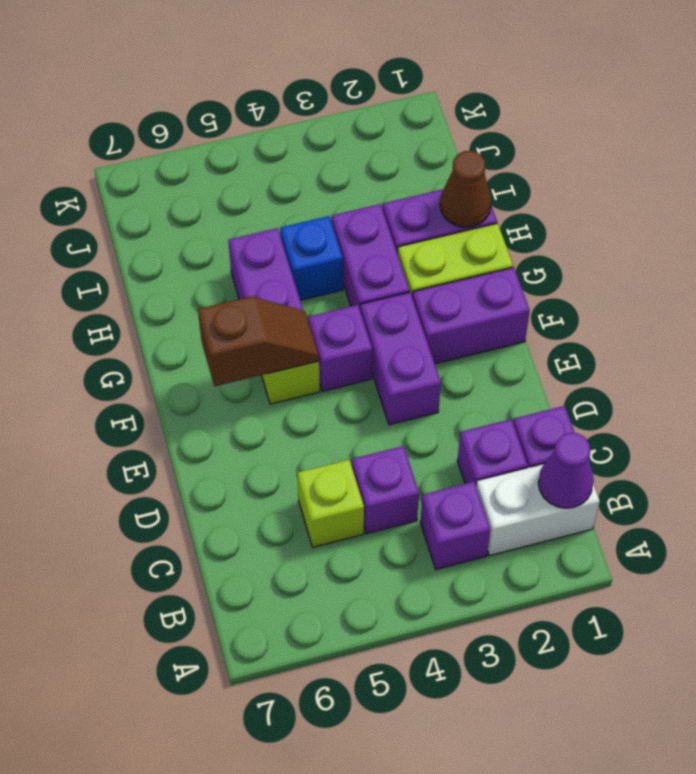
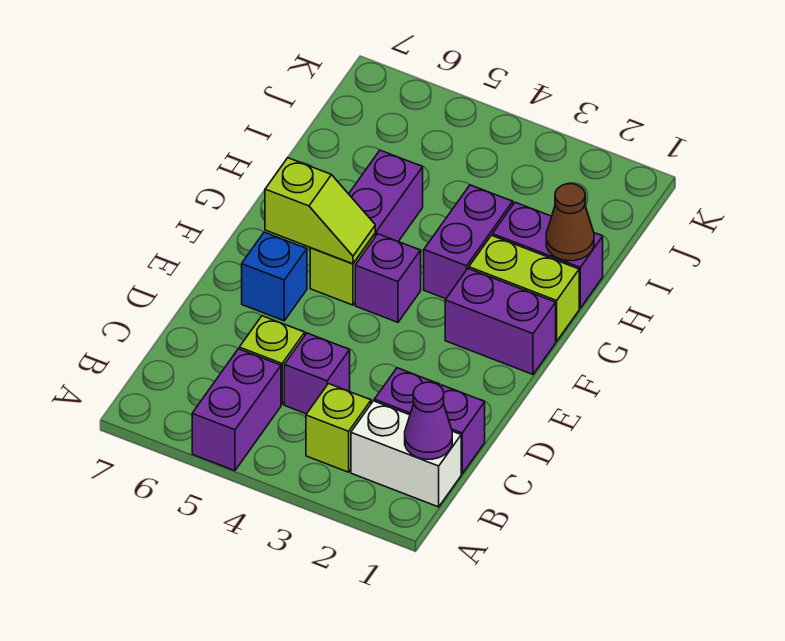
purple 1x1 brick [420,482,491,569] -> lime 1x1 brick [306,384,371,472]
purple 1x2 brick [361,292,441,425] -> purple 1x2 brick moved to [192,349,281,471]
brown 1x2 slope [198,297,319,386] -> lime 1x2 slope [265,158,375,264]
blue 1x1 brick [280,216,343,300] -> blue 1x1 brick moved to [242,232,307,321]

